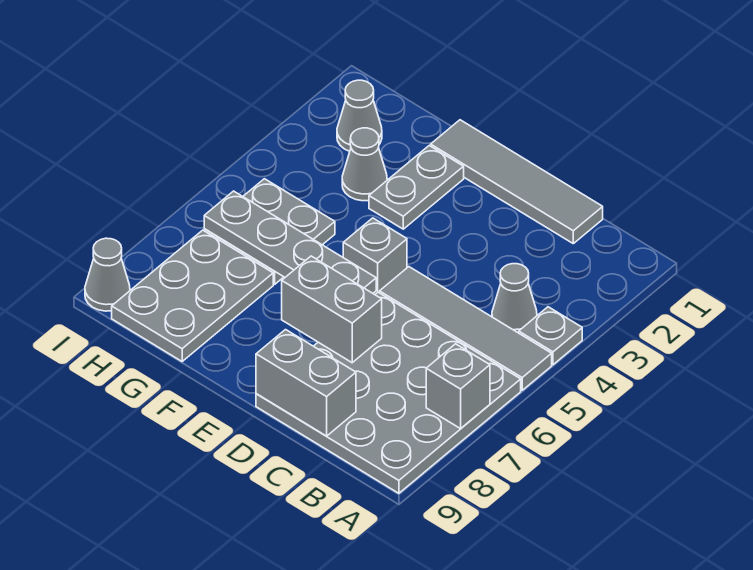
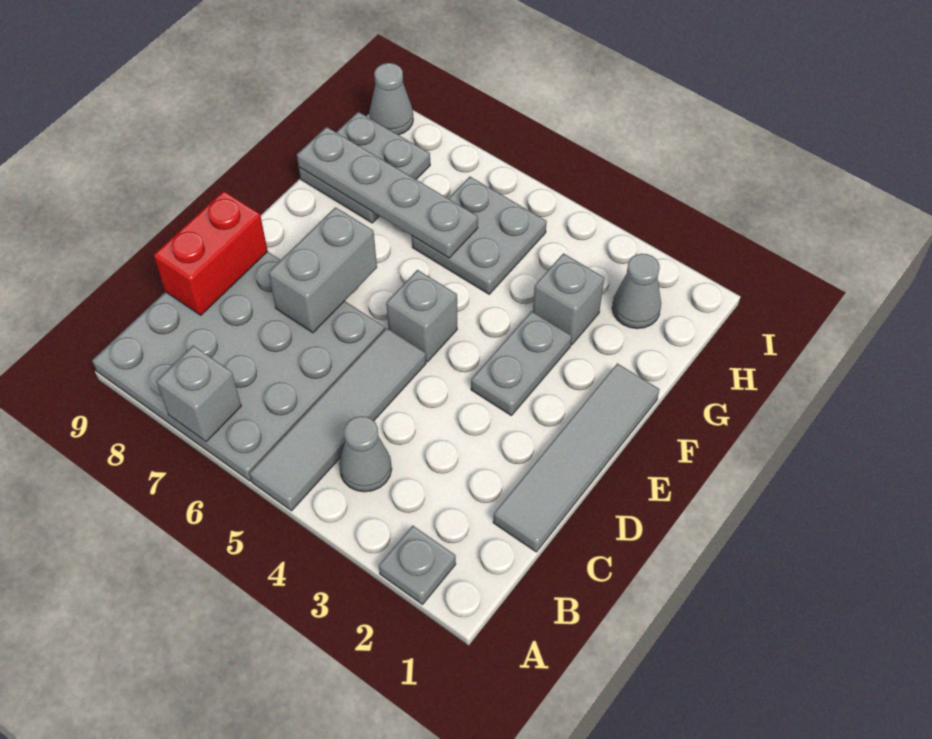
grey 1x1 plate [519,307,582,365] -> grey 1x1 plate moved to [379,526,456,604]
grey 1x2 brick [256,330,356,436] -> red 1x2 brick [154,191,268,315]
grey 1x4 plate [204,191,376,293] -> grey 1x4 plate turned to [297,127,478,258]
grey 1x2 plate [369,146,464,229] -> grey 1x2 plate turned to [471,311,572,415]
grey 1x1 cone [342,128,387,201] -> grey 1x1 brick [533,253,604,345]
grey 2x3 plate [112,230,273,361] -> grey 2x2 plate [299,112,430,223]

